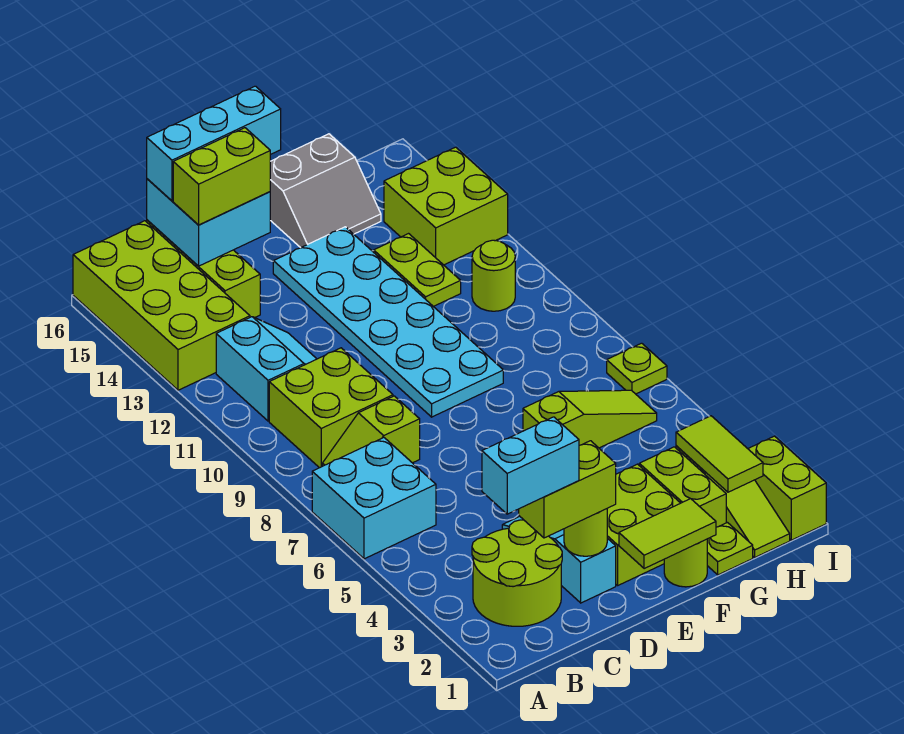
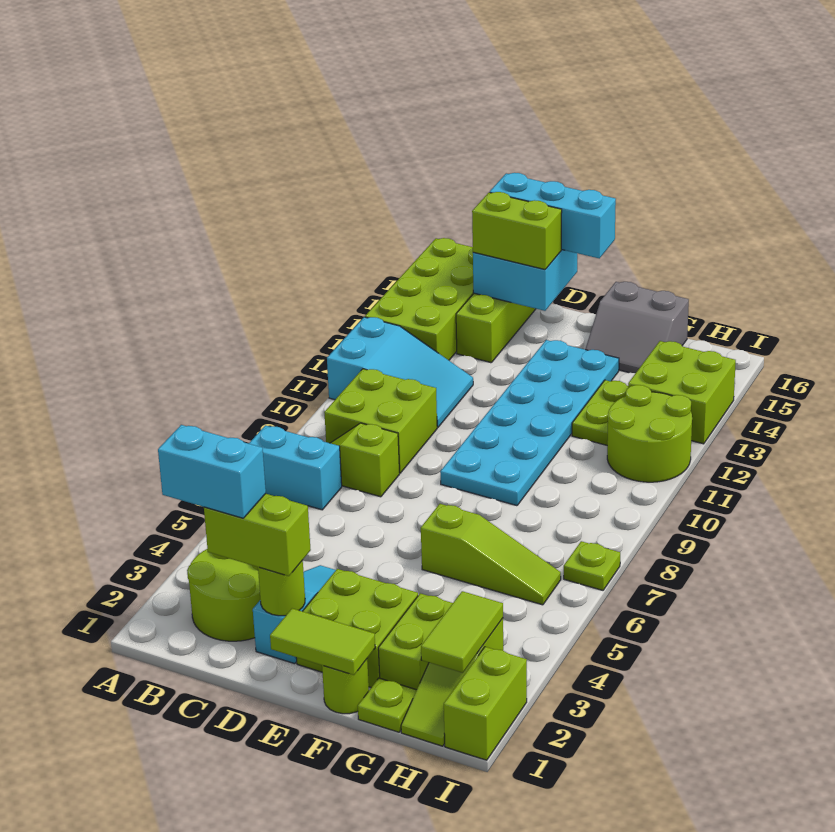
cyan 2x2 brick [312,438,436,559] -> cyan 1x2 brick [249,425,342,510]
cyan 2x2 slope [216,317,316,421] -> cyan 2x3 slope [327,317,473,427]
lime 1x1 round brick [472,240,515,311] -> lime 2x2 round brick [607,385,692,482]

